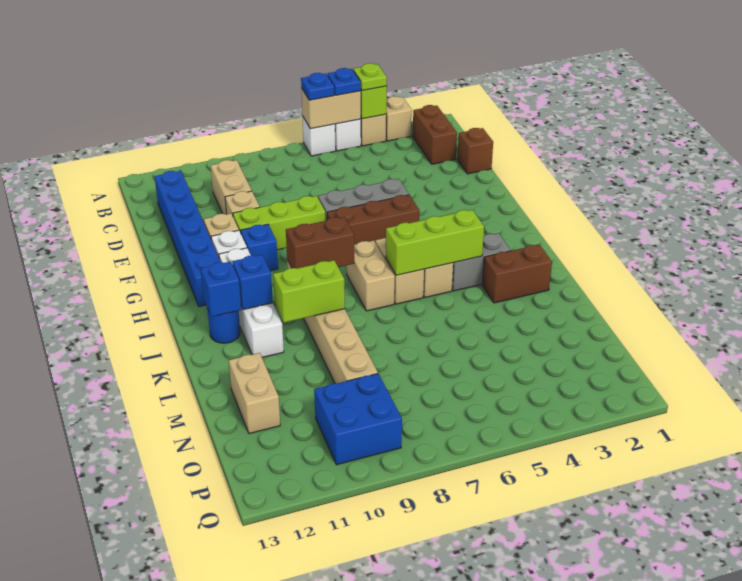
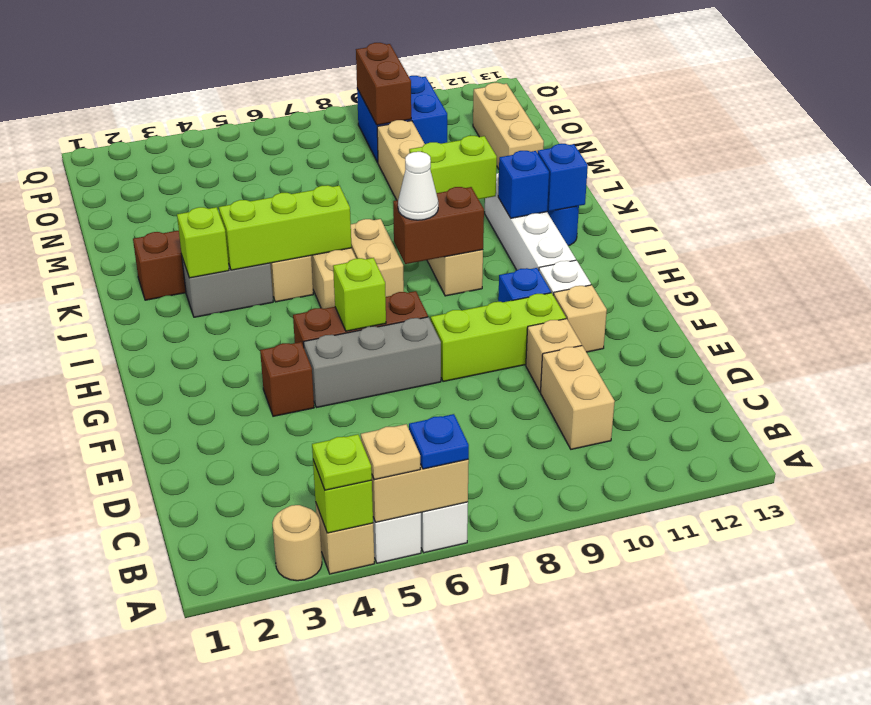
tan 1x1 brick [386,96,412,141] -> tan 1x1 round brick [272,505,322,581]
blue 1x1 plate [327,68,361,95] -> tan 1x1 plate [361,424,420,480]
brown 1x2 brick [413,105,457,164] -> brown 1x2 brick moved to [356,43,411,125]
blue 1x6 brick [155,171,220,307] -> none
brown 1x1 brick [457,128,493,174] -> brown 1x1 brick moved to [260,342,314,416]
none -> lime 1x1 brick [333,258,386,331]
none -> white 1x1 cone [398,152,438,220]
none -> lime 1x1 brick [177,207,229,278]
tan 1x2 brick [229,353,280,434] -> tan 1x3 brick [473,83,544,169]

